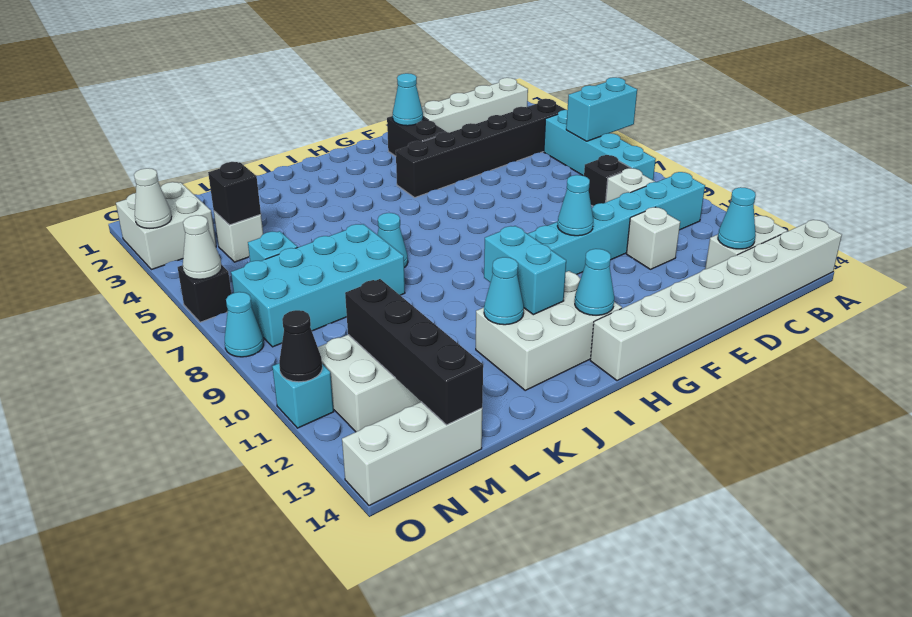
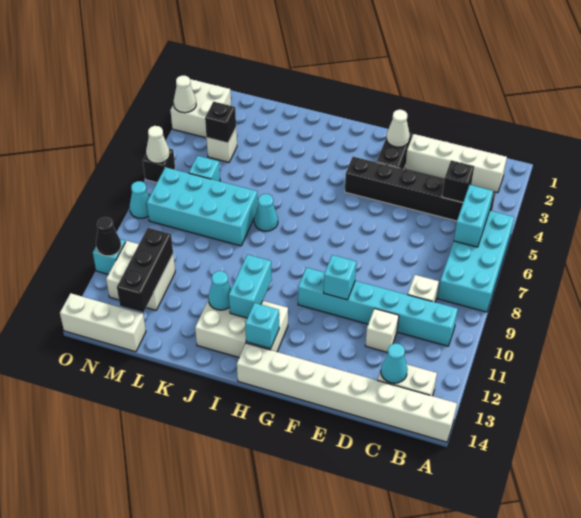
cyan 1x2 brick [566,77,637,141] -> cyan 1x2 brick turned to [454,185,493,247]
cyan 1x4 brick [544,110,656,180] -> cyan 2x4 brick [438,211,514,312]
black 1x1 brick [584,155,630,206] -> black 1x1 brick moved to [442,160,474,203]
cyan 1x1 cone [393,73,423,126] -> white 1x1 cone [386,110,410,147]
cyan 1x1 cone [558,175,593,236] -> cyan 1x1 brick [324,255,356,300]
cyan 1x1 cone [575,249,614,315] -> cyan 1x1 brick [245,303,279,349]
black 1x4 brick [345,279,483,425] -> black 1x3 brick [117,228,173,313]

